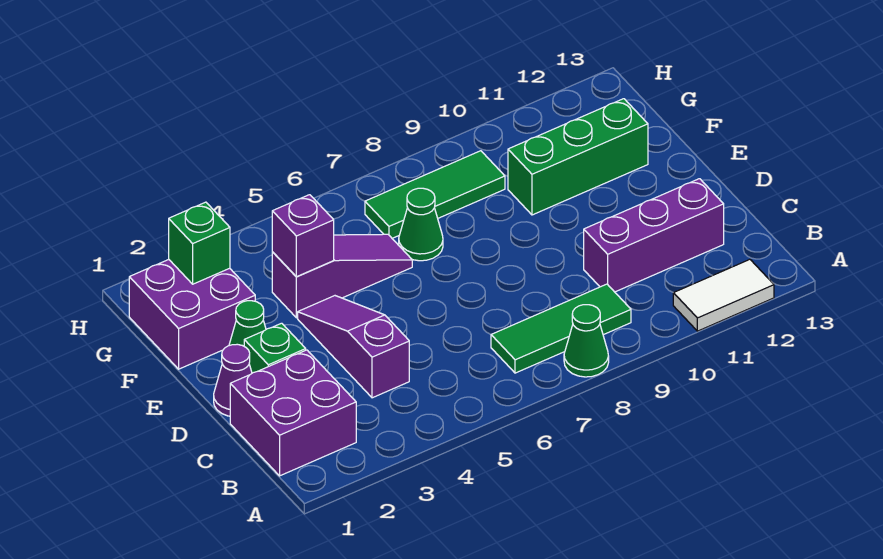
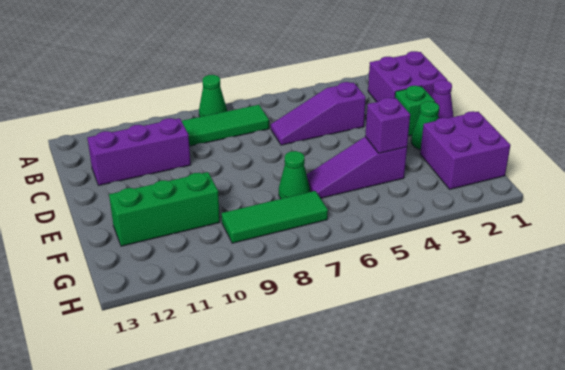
white 1x2 tile [673,259,774,331] -> none
purple 1x3 slope [298,296,409,398] -> purple 1x3 slope turned to [271,82,366,145]
green 1x1 brick [169,202,230,284] -> none

